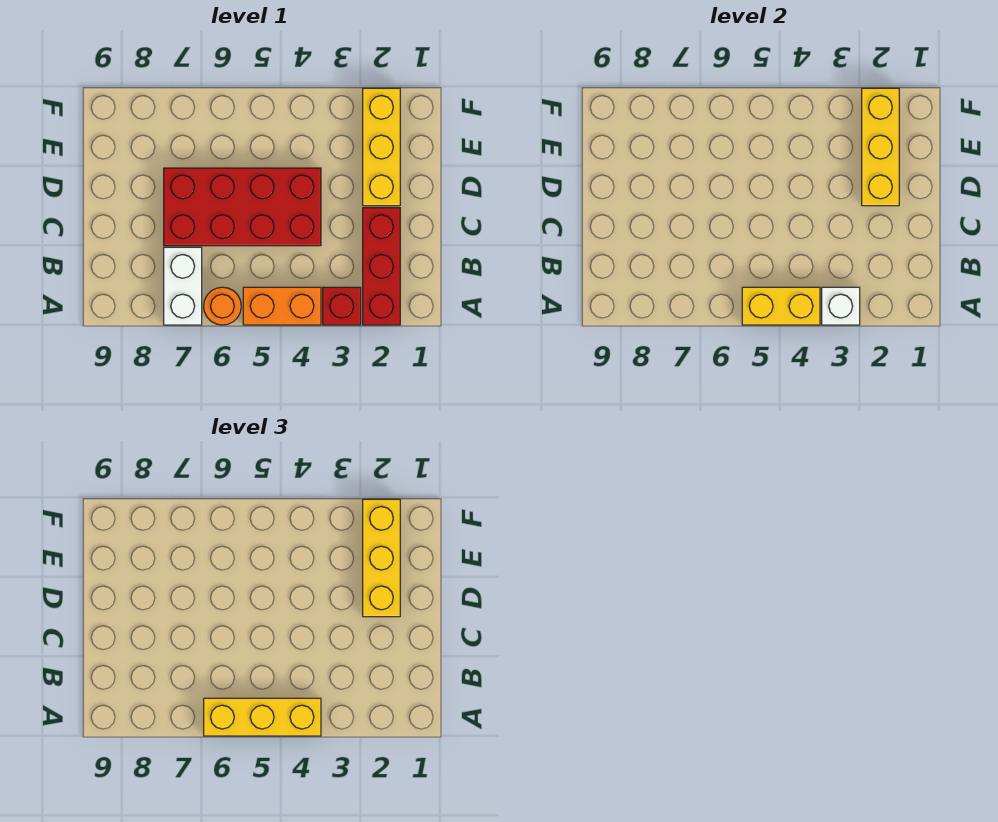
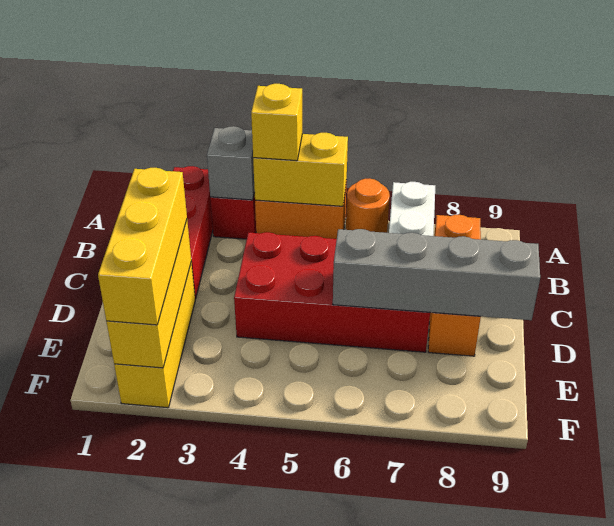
white 1x1 brick [822,287,860,325] -> grey 1x1 brick [207,126,255,200]
yellow 1x3 brick [204,698,321,736] -> yellow 1x1 brick [251,84,302,161]
none -> orange 1x3 brick [428,215,481,356]
none -> grey 1x4 brick [333,229,540,320]

